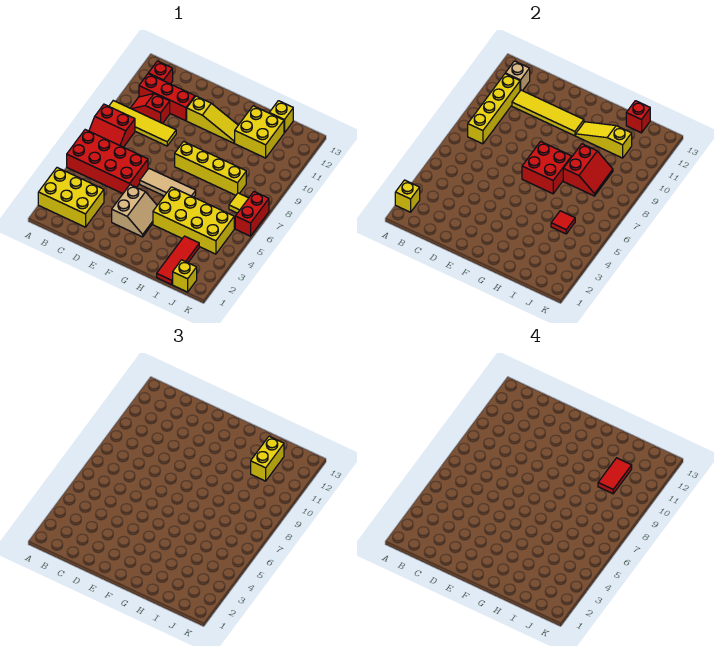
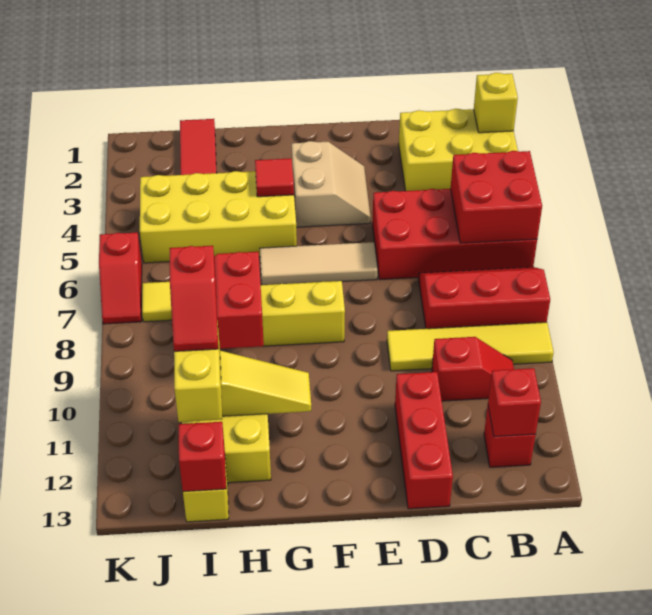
red 2x2 slope [89,104,135,147] -> red 2x3 slope [418,267,550,329]
yellow 1x4 brick [468,74,520,144] -> none
red 1x3 brick [139,74,195,121] -> red 1x3 brick turned to [395,372,453,509]
tan 1x1 brick [505,61,530,91] -> red 1x1 brick [488,368,541,437]
yellow 1x4 tile [512,90,584,136] -> none
tan 2x2 slope [112,185,157,237] -> tan 2x2 slope turned to [292,141,371,227]
yellow 1x3 slope [187,96,238,143] -> none
red 2x2 brick [522,142,572,194] -> red 2x2 brick moved to [451,151,542,243]
red 1x1 tile [551,211,575,234] -> red 1x1 tile moved to [255,158,294,197]
red 1x2 tile [598,458,632,494] -> red 1x2 slope [170,246,218,351]
yellow 1x1 brick [173,260,197,292] -> none
red 1x2 brick [235,192,269,236] -> red 1x2 slope [99,233,142,324]

